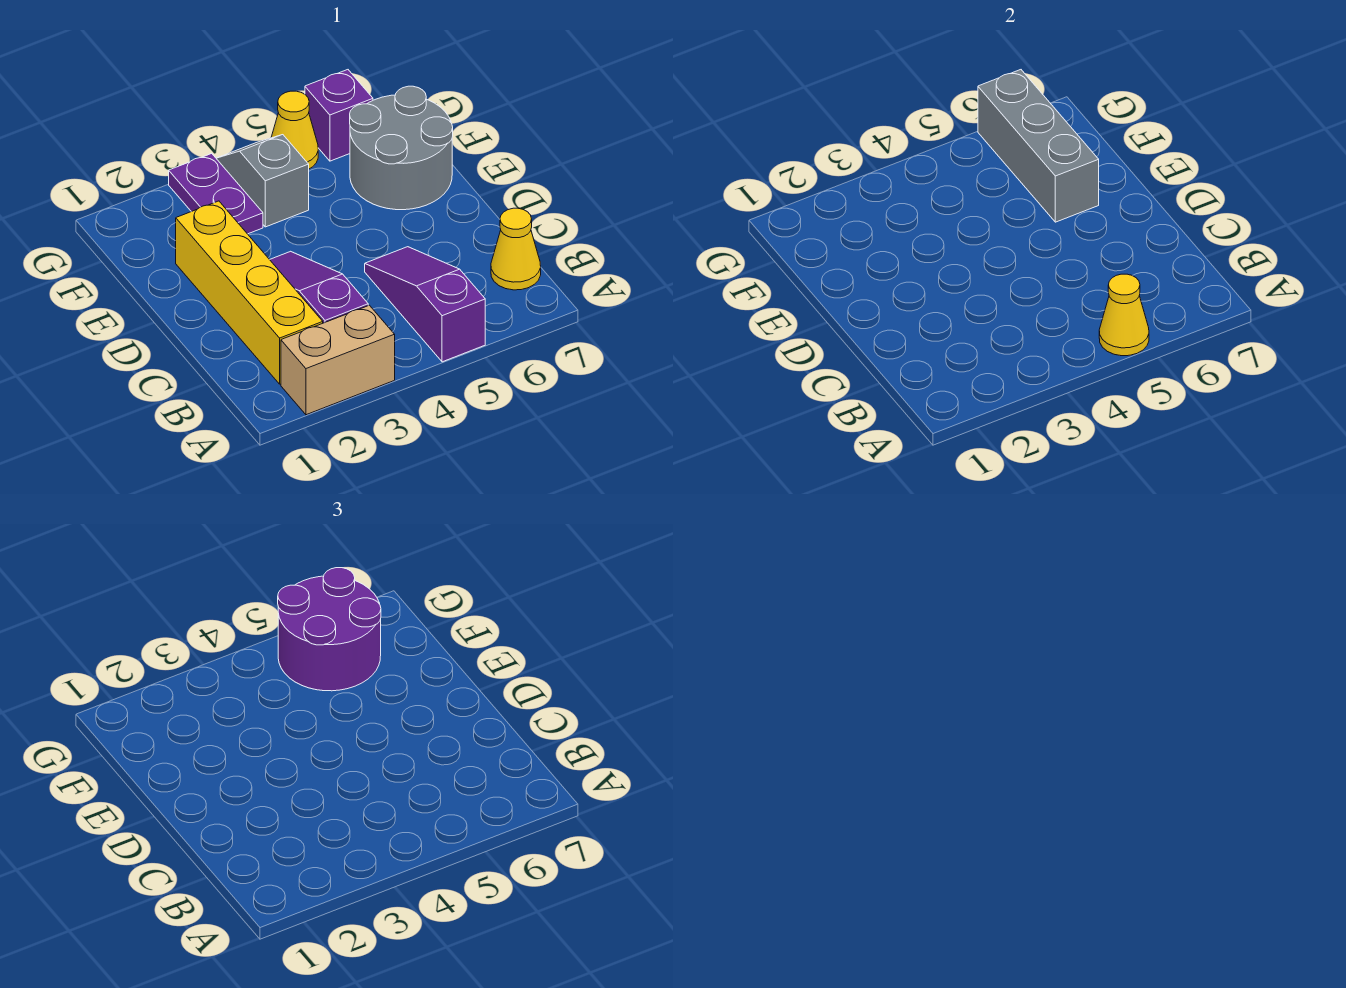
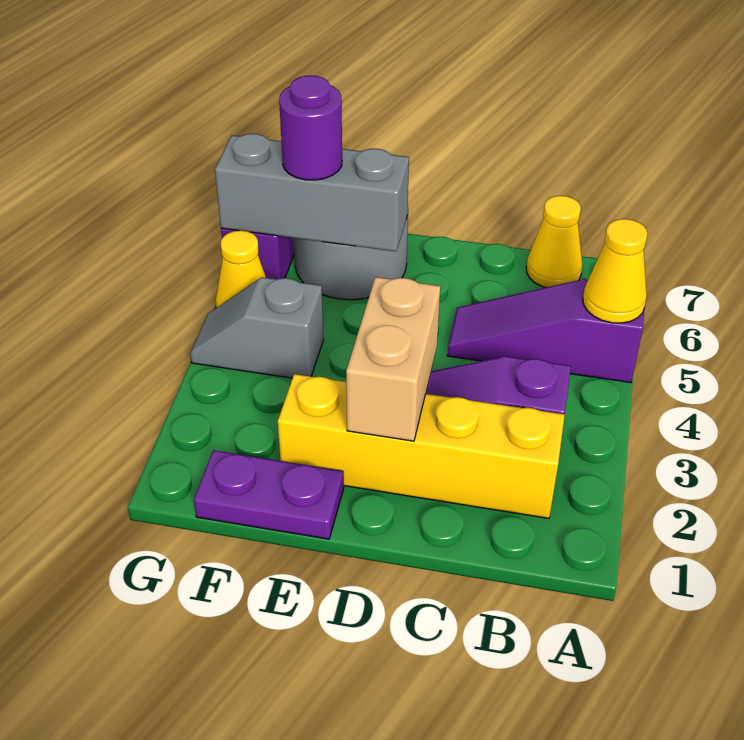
tan 1x2 brick [281,305,395,415] -> tan 1x2 brick moved to [346,277,440,441]
purple 1x2 plate [169,154,263,234] -> purple 1x2 plate moved to [194,450,344,539]
purple 2x2 round brick [278,568,381,691] -> purple 1x1 round brick [279,75,342,180]

